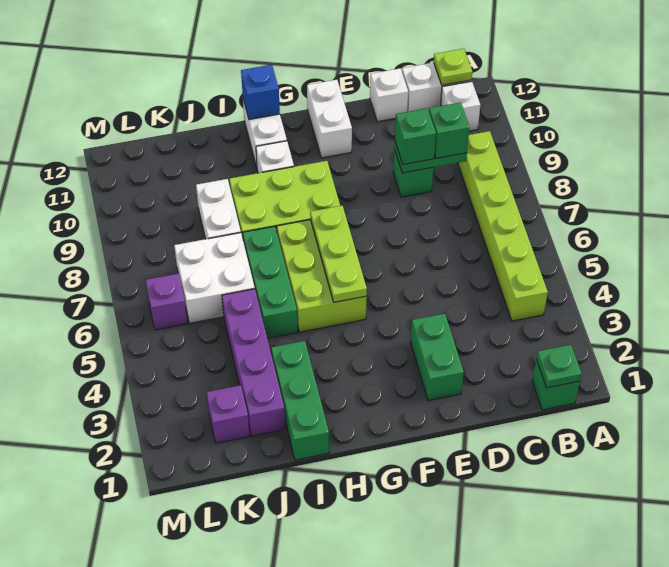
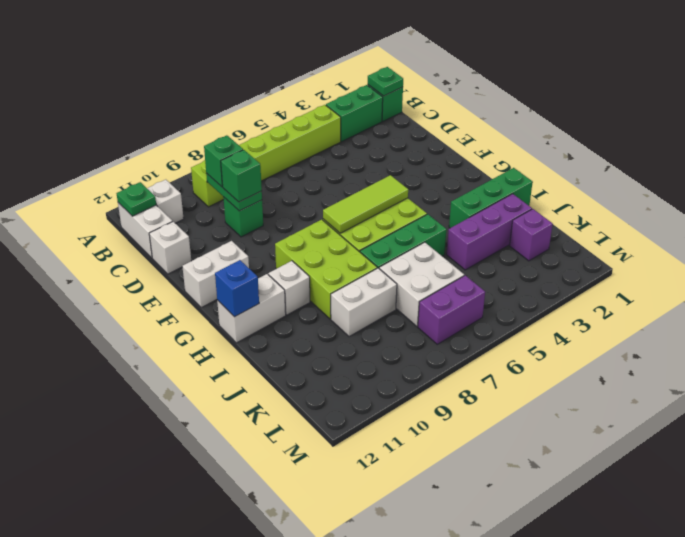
lime 1x1 plate [434,49,472,85] -> green 1x1 plate [117,182,156,216]
green 1x2 brick [411,314,464,401] -> green 1x2 brick moved to [326,85,383,142]
lime 1x3 plate [310,206,367,302] -> lime 1x3 tile [323,175,408,233]
purple 1x4 brick [222,289,285,436] -> purple 1x3 brick [447,194,532,270]
purple 1x1 brick [146,274,188,330] -> purple 1x2 brick [418,275,485,344]

